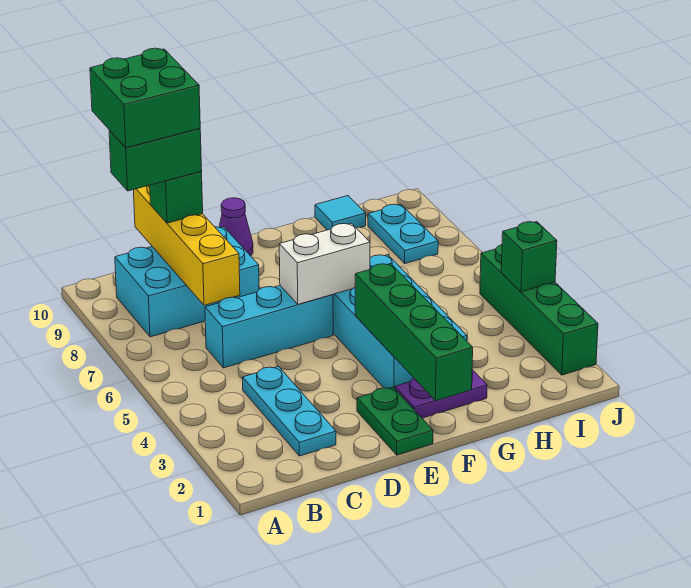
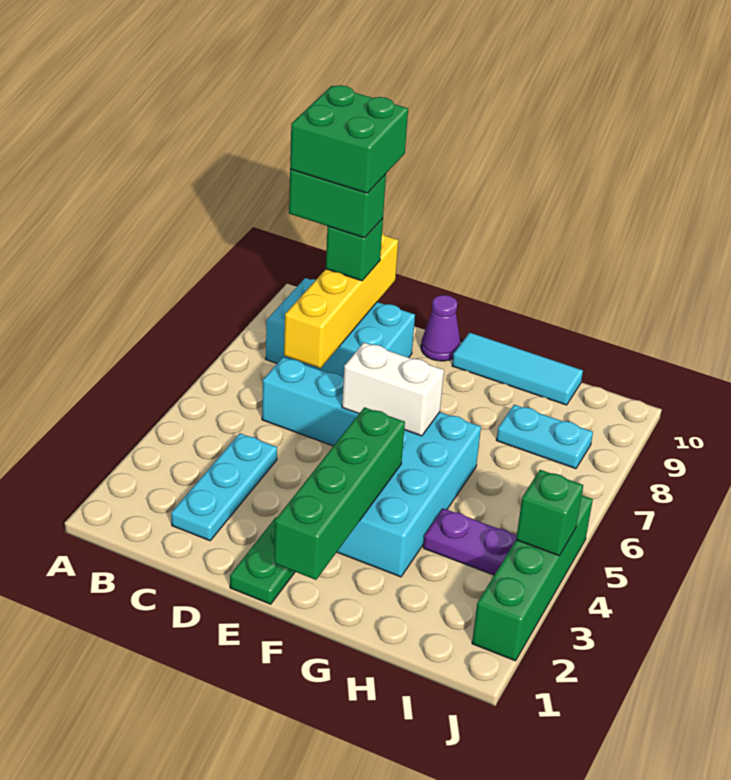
purple 1x2 plate [395,370,487,418] -> purple 1x2 plate moved to [423,508,517,575]
cyan 1x1 tile [315,196,366,230] -> cyan 1x3 tile [452,333,583,405]
cyan 1x2 plate [368,204,438,263] -> cyan 1x2 plate turned to [496,405,593,469]

